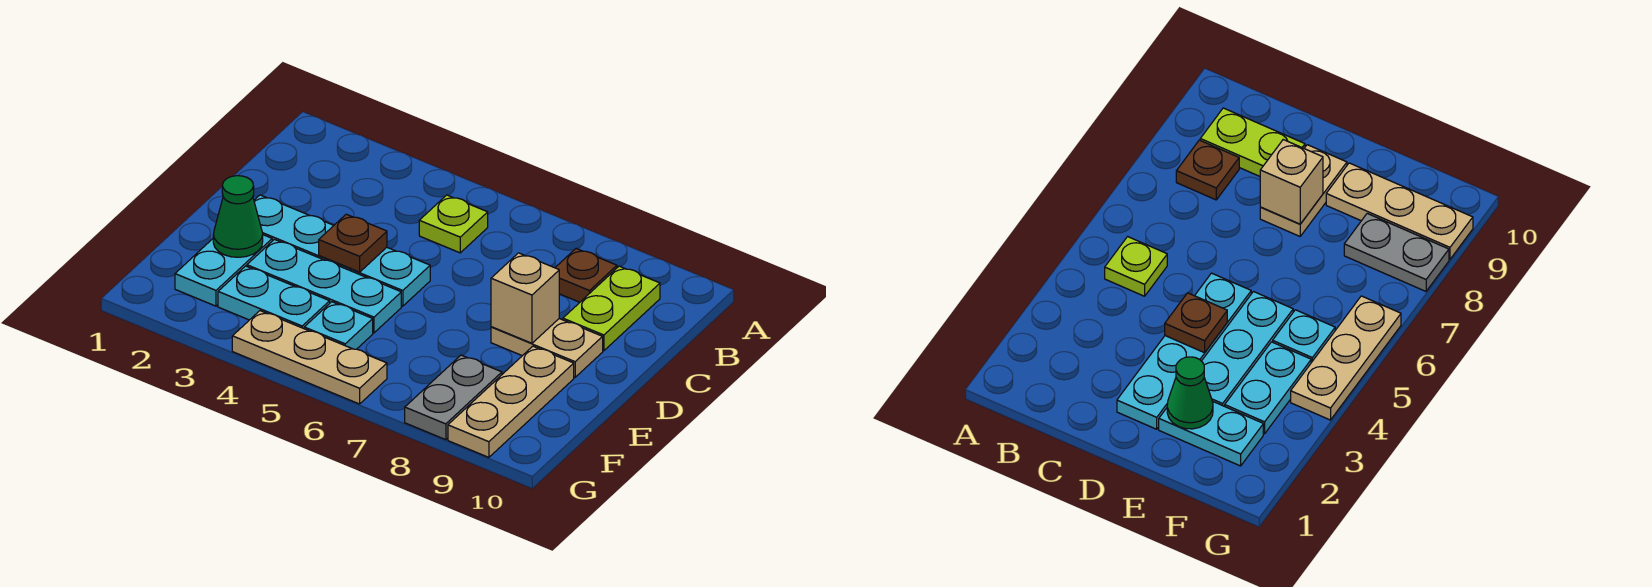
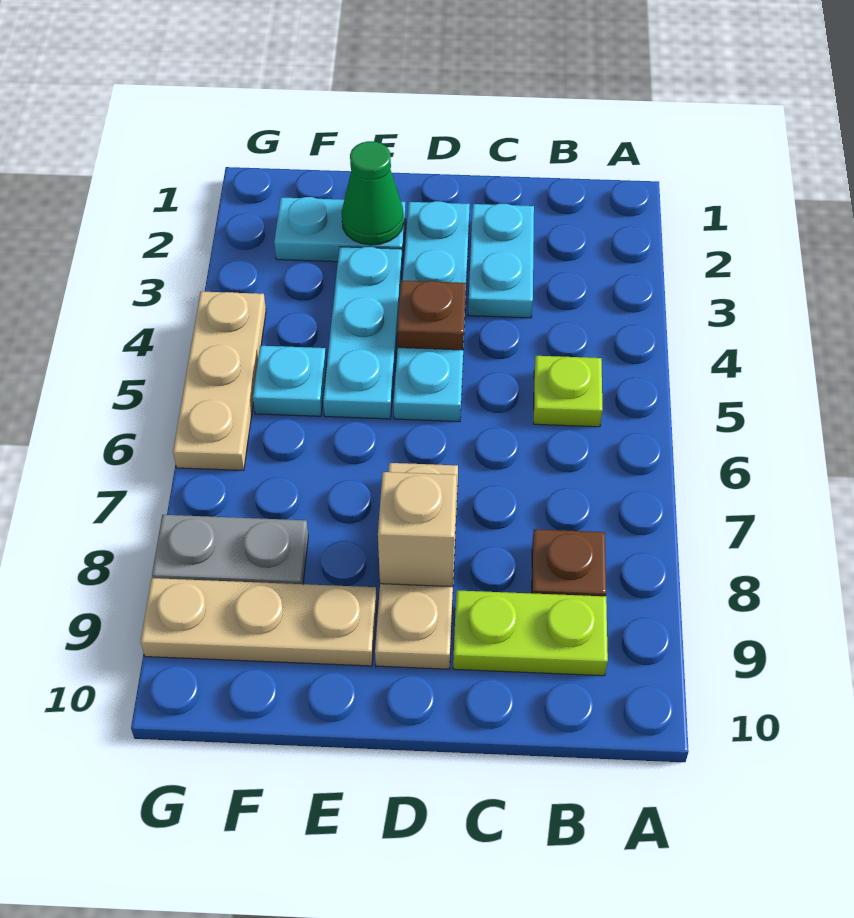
tan 1x2 plate [491,319,603,377] -> tan 1x3 plate [375,463,458,669]
cyan 1x2 plate [218,266,330,329] -> cyan 1x2 plate moved to [468,204,534,318]

